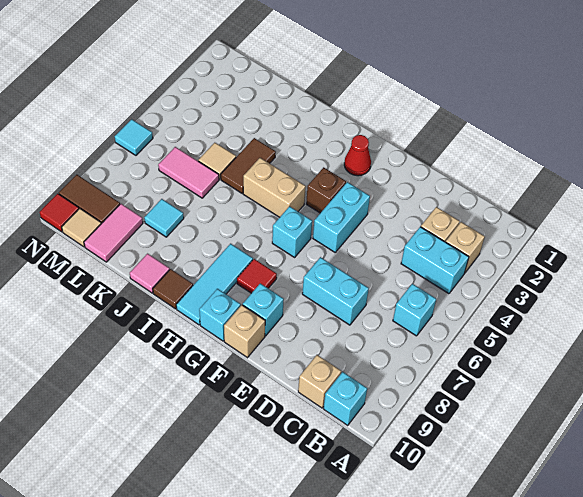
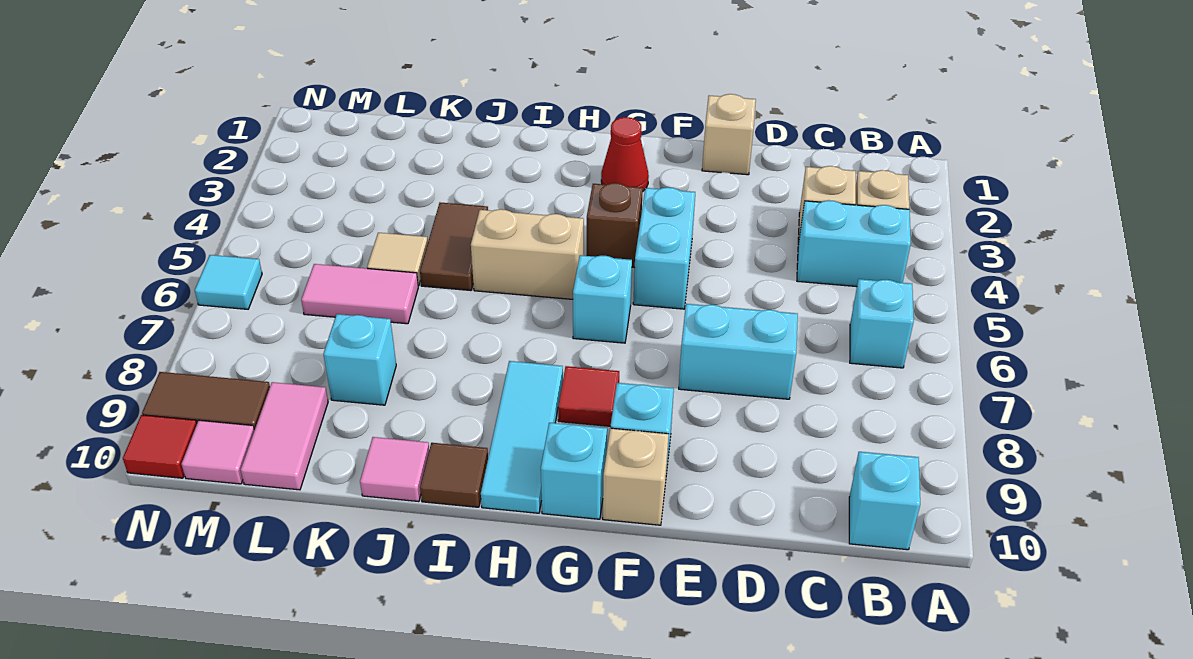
tan 1x1 brick [298,355,341,408] -> tan 1x1 brick moved to [702,94,756,175]
cyan 1x1 tile [144,199,184,237] -> cyan 1x1 brick [323,314,396,405]
tan 1x1 tile [62,208,101,247] -> pink 1x1 tile [181,420,254,484]

